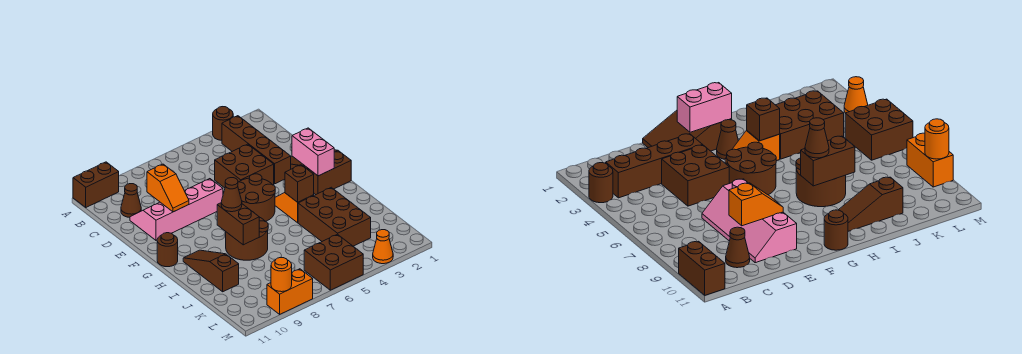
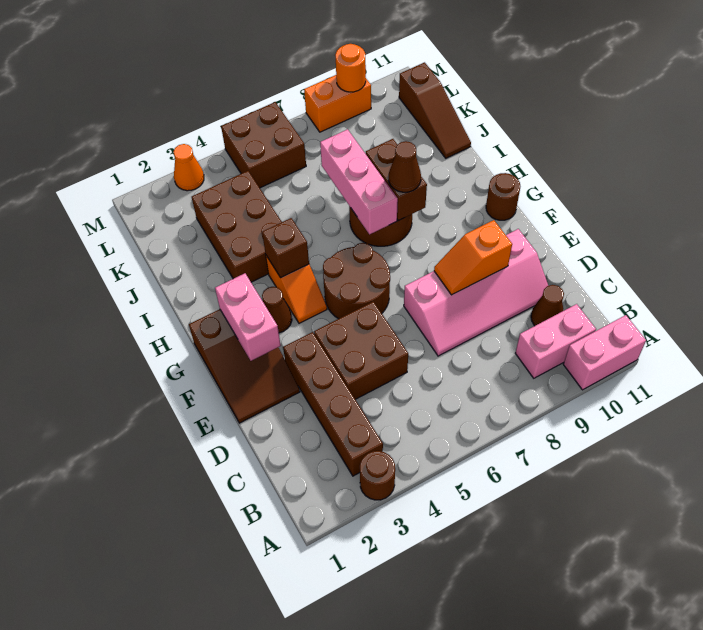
brown 1x2 brick [73,162,119,208] -> pink 1x2 brick [563,315,646,390]
none -> pink 1x2 brick [515,304,596,378]
orange 1x2 slope [147,164,189,212] -> orange 1x2 slope turned to [434,220,512,295]
none -> pink 1x3 brick [320,129,398,234]
brown 1x3 slope [183,250,239,292] -> brown 1x3 slope moved to [399,62,471,158]

